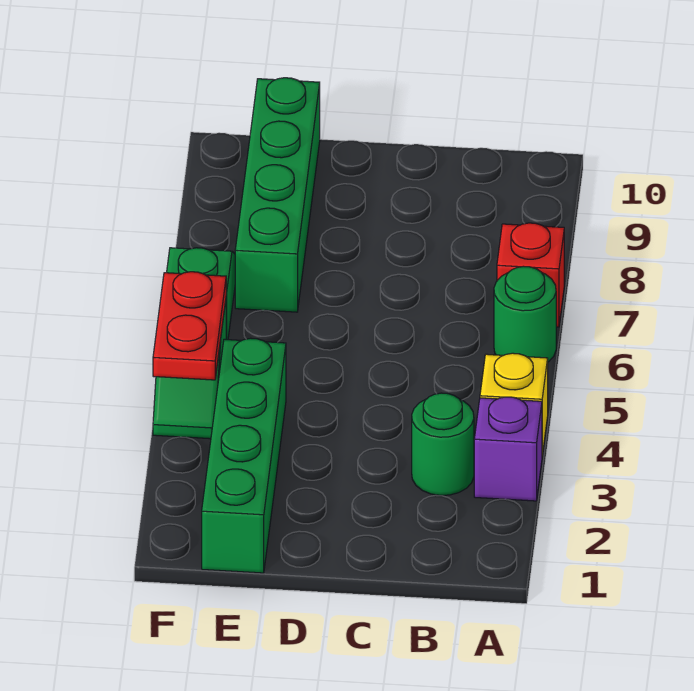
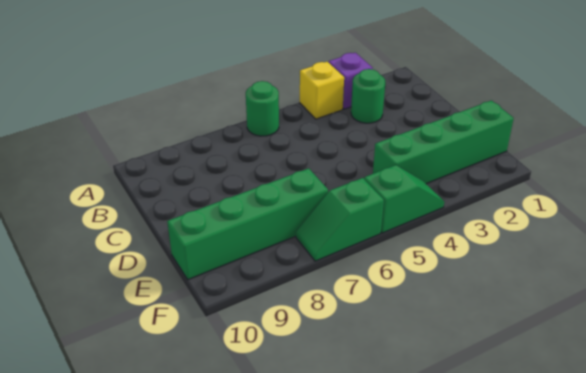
red 1x1 brick [497,223,564,327] -> none
red 1x2 plate [153,272,226,380] -> none

